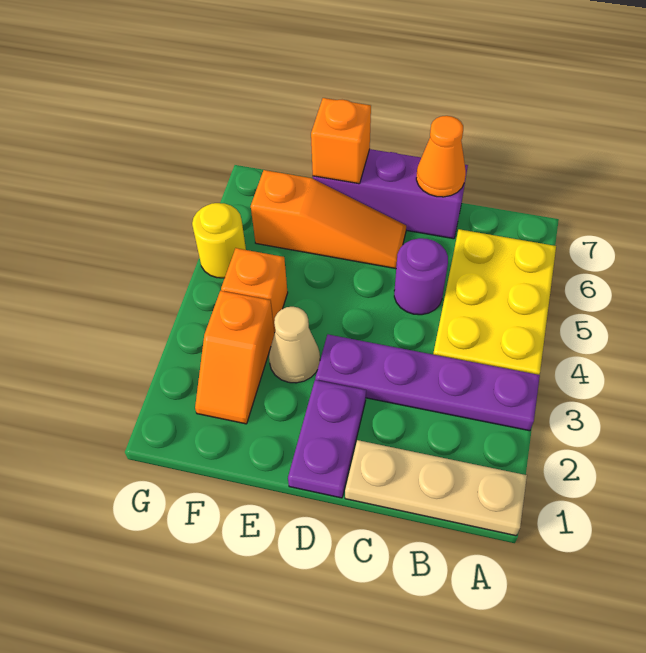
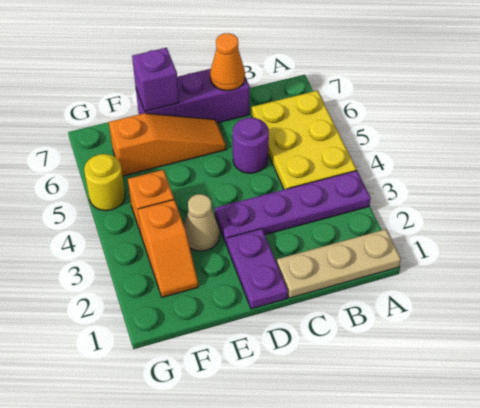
orange 1x1 brick [311,98,371,184] -> purple 1x1 brick [132,48,179,111]

